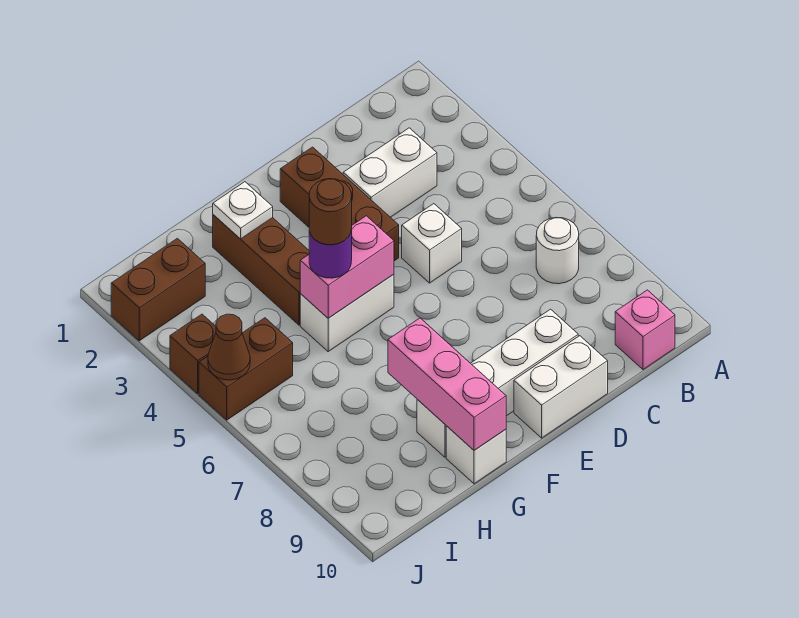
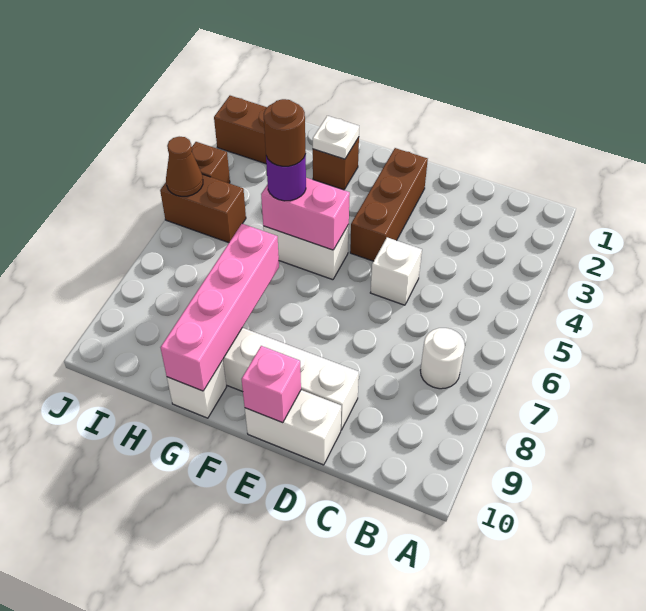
pink 1x1 brick [615,290,675,369] -> pink 1x1 brick moved to [242,346,301,423]
white 1x2 brick [343,128,437,217] -> none
brown 1x3 brick [213,215,309,325] -> brown 1x1 brick [313,137,359,190]
pink 1x3 brick [388,318,506,450] -> pink 1x4 brick [161,224,279,391]

